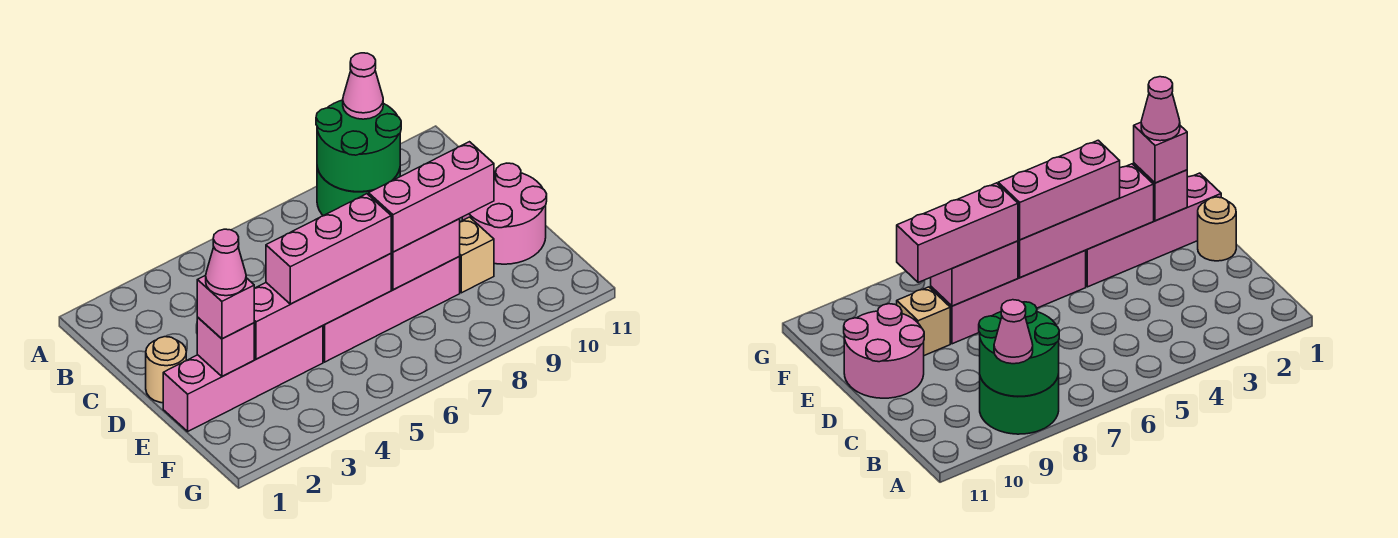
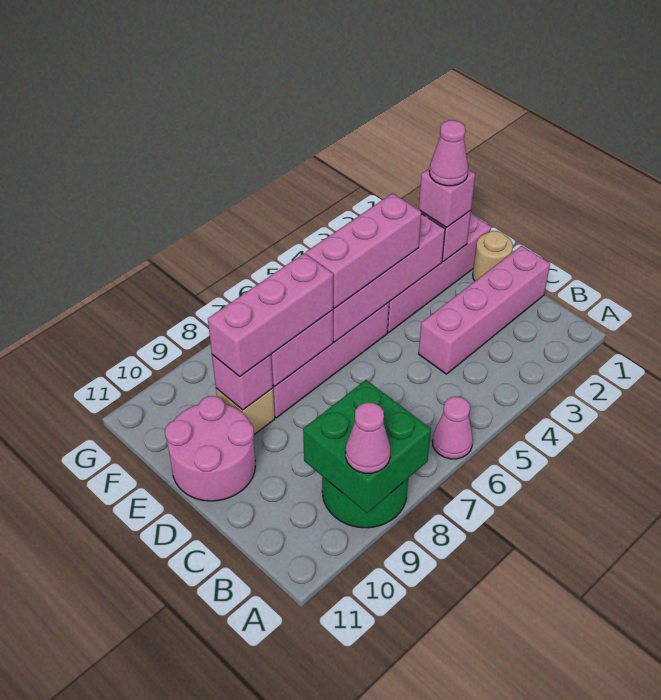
none -> pink 1x1 cone [432,397,473,459]
green 2x2 round brick [316,100,401,192] -> green 2x2 brick [303,380,431,513]
none -> pink 1x4 brick [419,246,550,374]
none -> pink 1x1 brick [212,355,273,410]

